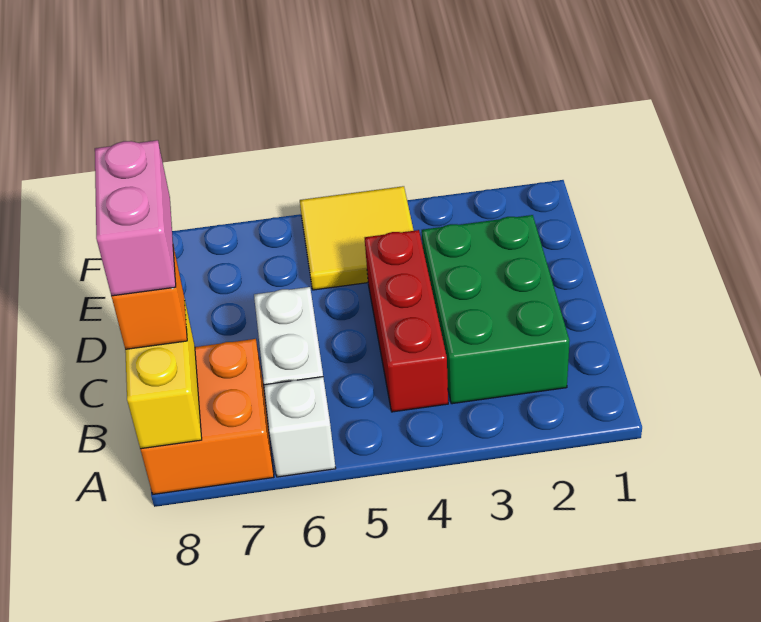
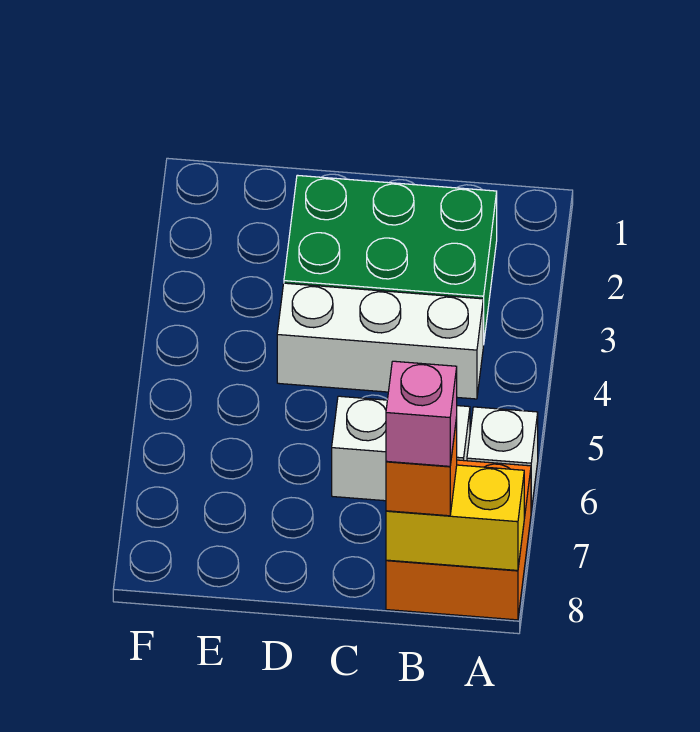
red 1x3 brick [365,230,448,412] -> white 1x3 brick [277,283,483,399]
pink 1x2 brick [95,140,176,296] -> pink 1x1 brick [386,361,457,466]
yellow 2x2 tile [300,186,414,290] -> none

